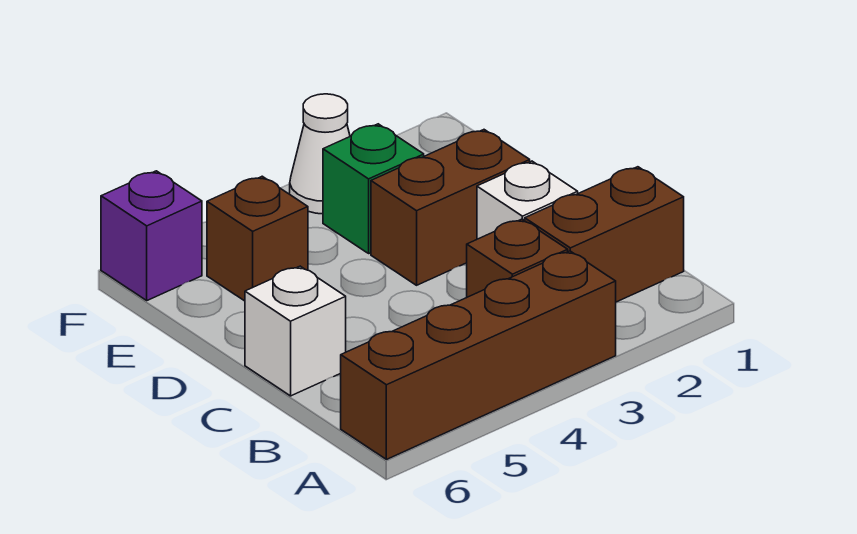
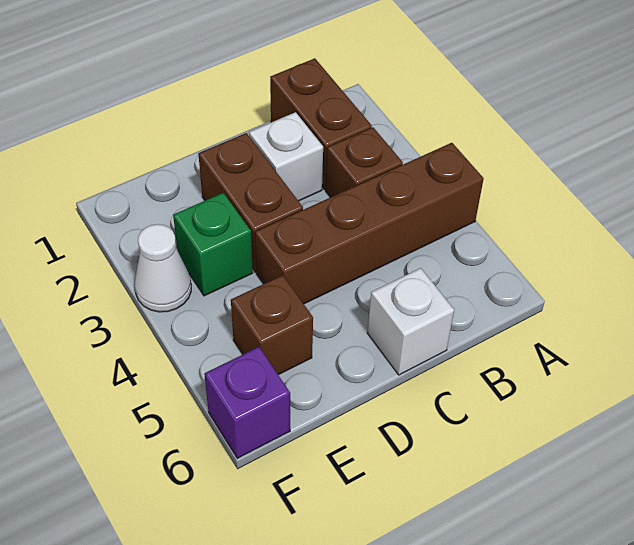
brown 1x4 brick [341,251,616,459] -> brown 1x4 brick turned to [255,143,484,304]

